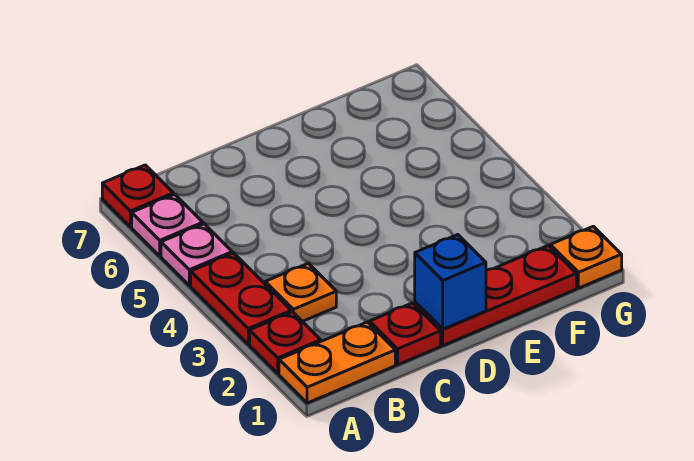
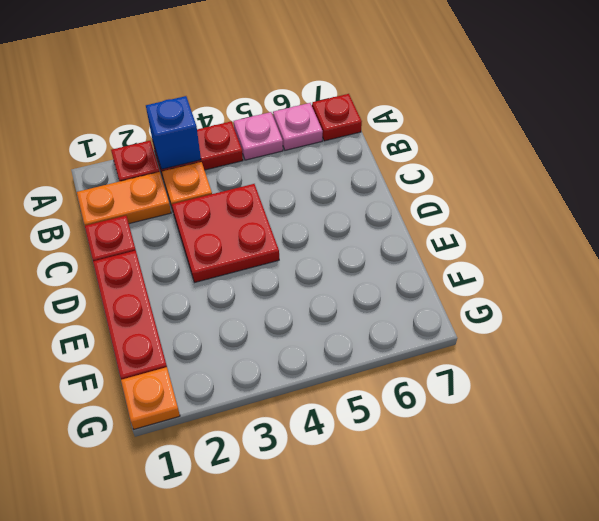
orange 1x2 plate [279,322,395,403] -> orange 1x2 plate turned to [77,172,171,226]
none -> red 2x2 plate [172,184,279,282]
blue 1x1 brick [415,235,486,329] -> blue 1x1 brick moved to [146,96,201,169]

